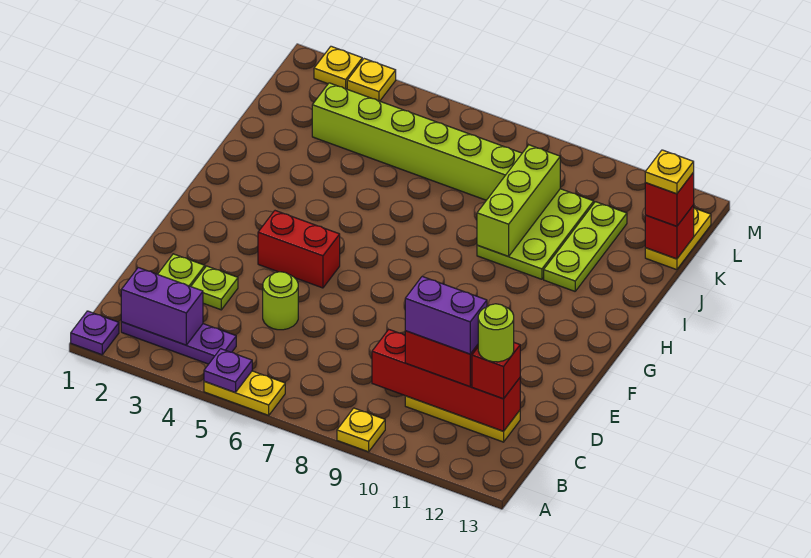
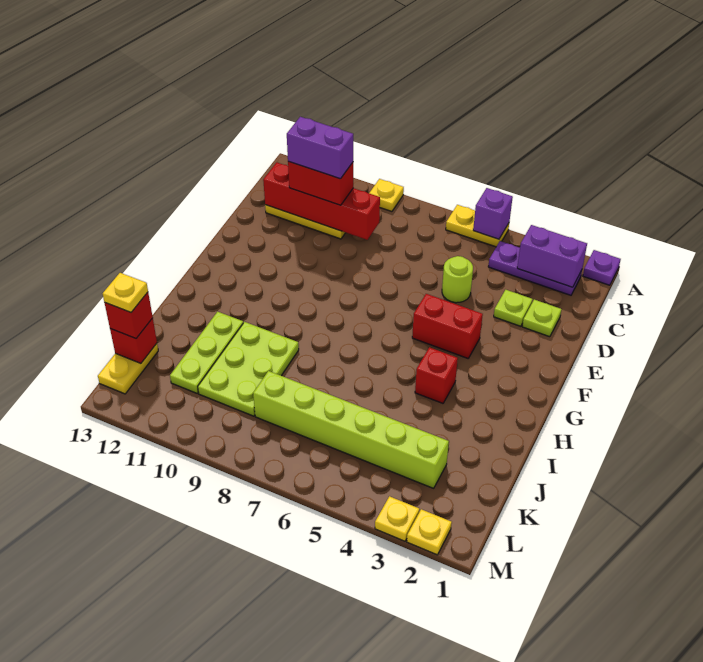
purple 1x1 plate [204,349,252,392] -> purple 1x1 brick [473,188,513,239]
red 1x1 brick [472,343,520,399] -> red 1x1 brick moved to [415,347,458,403]
lime 1x1 round brick [478,304,514,362] -> none
lime 1x3 brick [477,145,560,256] -> none

